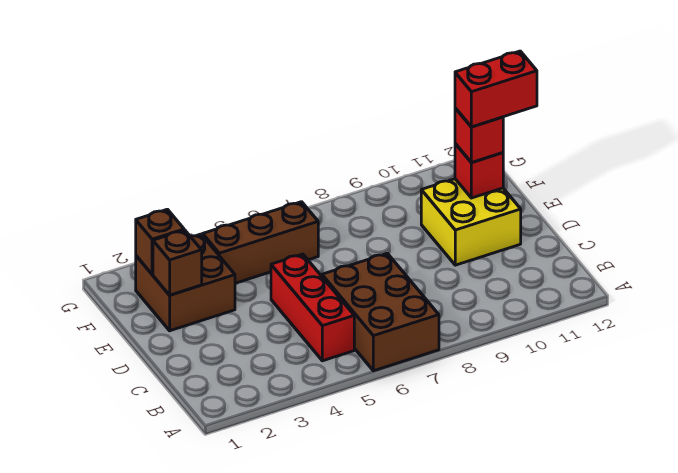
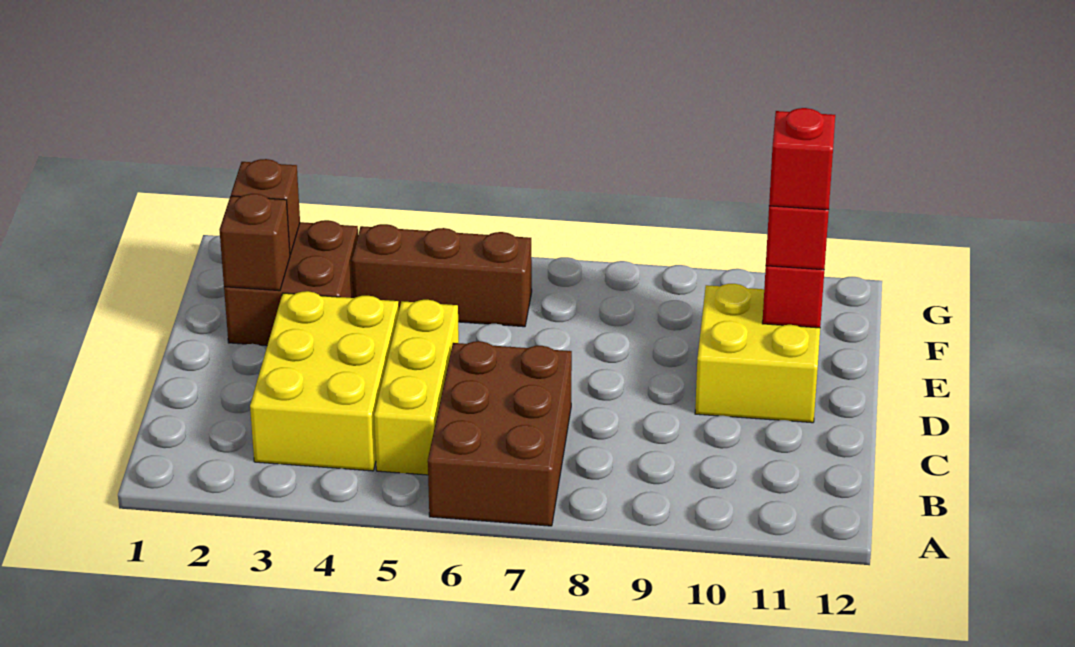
none -> yellow 2x3 brick [250,291,399,471]
red 1x3 brick [271,254,354,361] -> yellow 1x3 brick [374,300,459,475]
red 1x2 brick [455,51,537,127] -> red 1x1 brick [769,108,835,210]

